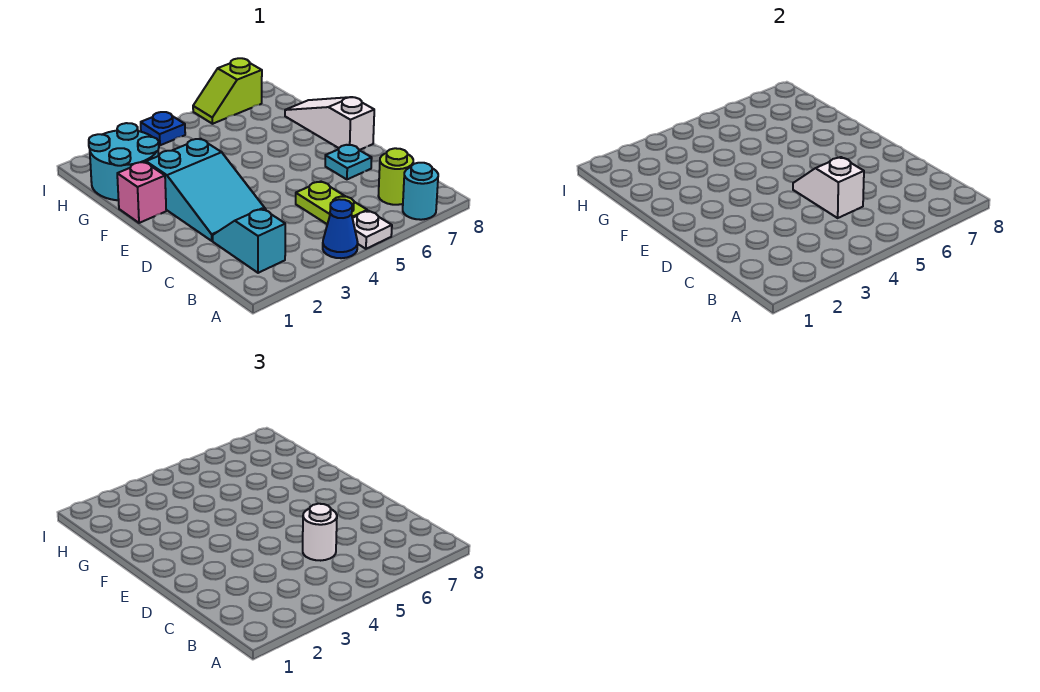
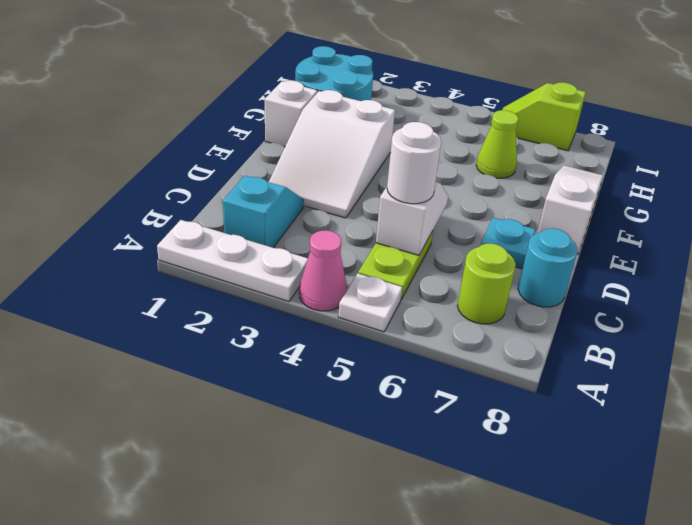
none -> white 1x3 plate [157,220,308,302]
blue 1x1 cone [323,199,357,258] -> pink 1x1 cone [299,230,347,311]
cyan 1x1 round brick [403,163,438,220] -> cyan 1x1 round brick moved to [518,228,577,307]
cyan 2x3 slope [146,139,266,241] -> white 2x3 slope [269,90,395,218]
pink 1x1 brick [117,162,166,223] -> white 1x1 brick [265,80,317,147]
none -> lime 1x1 cone [476,110,518,178]
blue 1x1 plate [141,112,185,145] -> none

